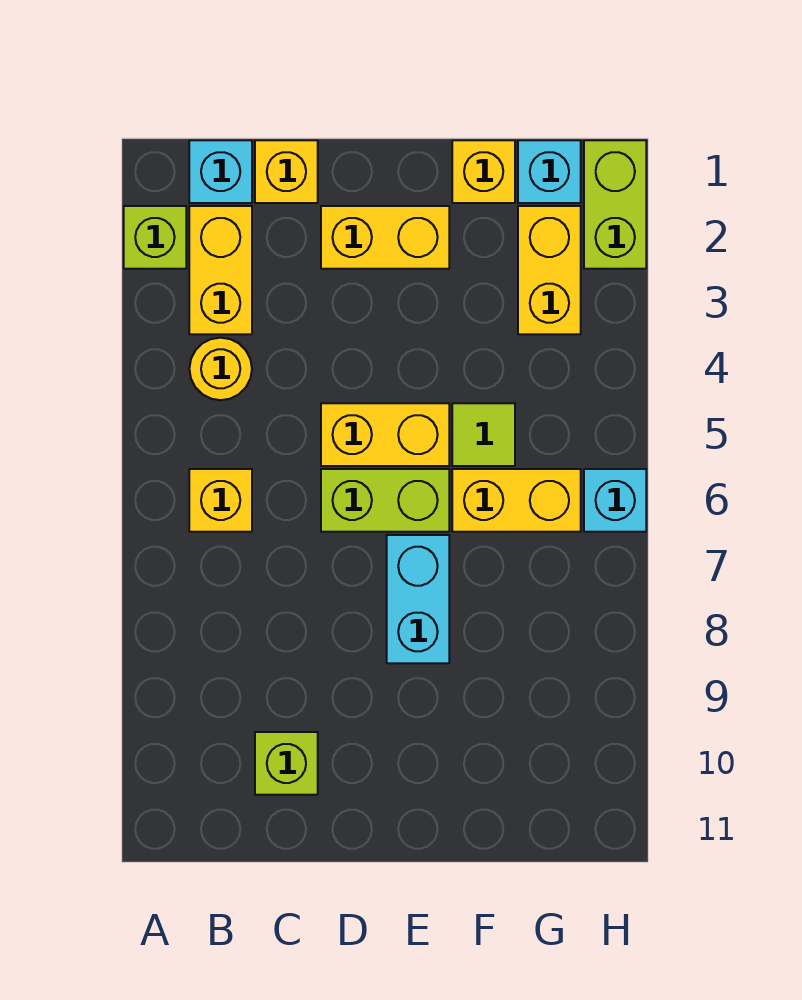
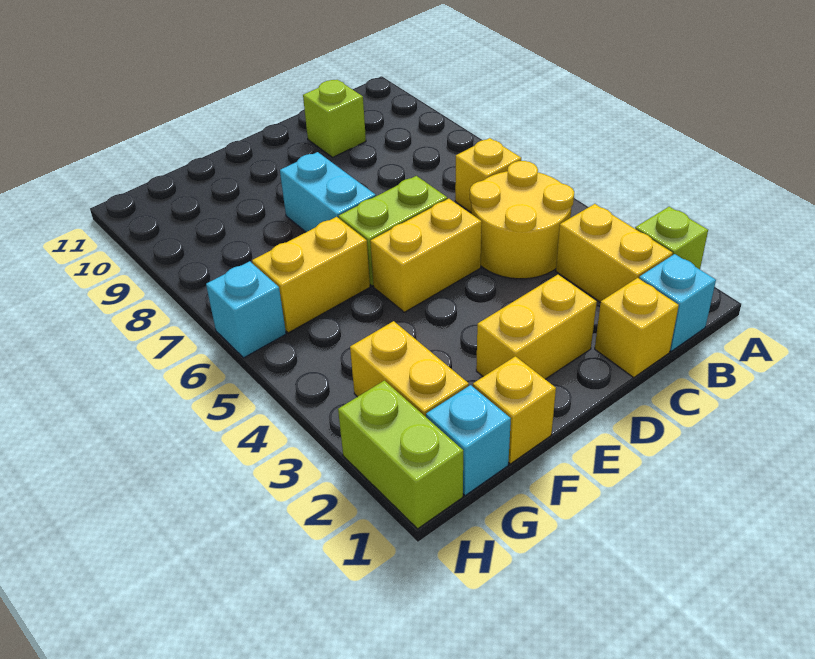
yellow 1x1 round brick [189,338,252,400] -> yellow 2x2 round brick [470,161,574,279]
lime 1x1 tile [452,403,515,466] -> none

